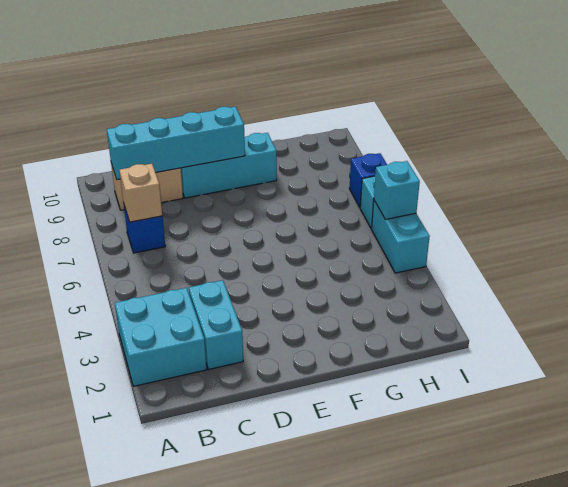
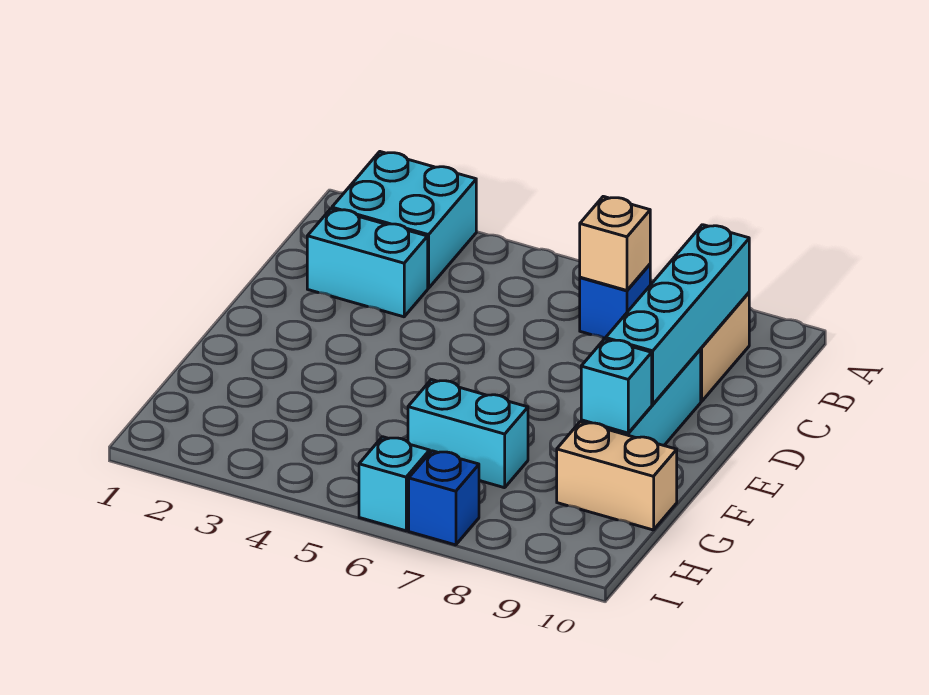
none -> tan 1x2 brick [557,422,677,530]
cyan 1x2 brick [372,201,430,273] -> cyan 1x2 brick moved to [408,379,528,488]
cyan 1x1 brick [374,161,420,219] -> cyan 1x1 brick moved to [581,339,652,433]

